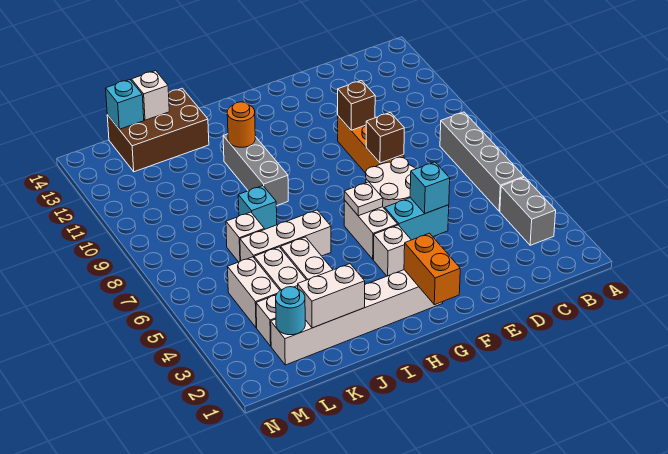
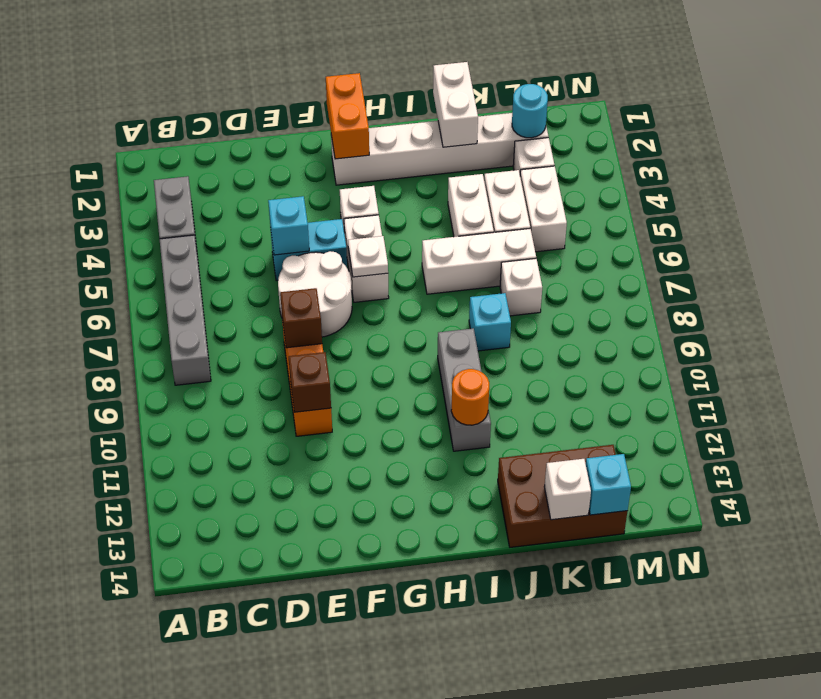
white 1x2 brick [298,264,365,328] -> white 1x2 brick turned to [433,62,478,147]

